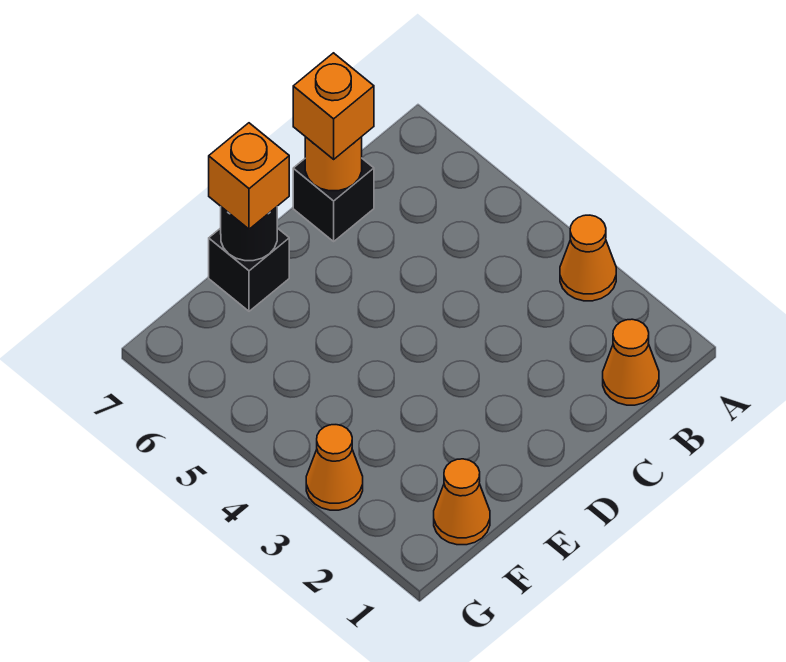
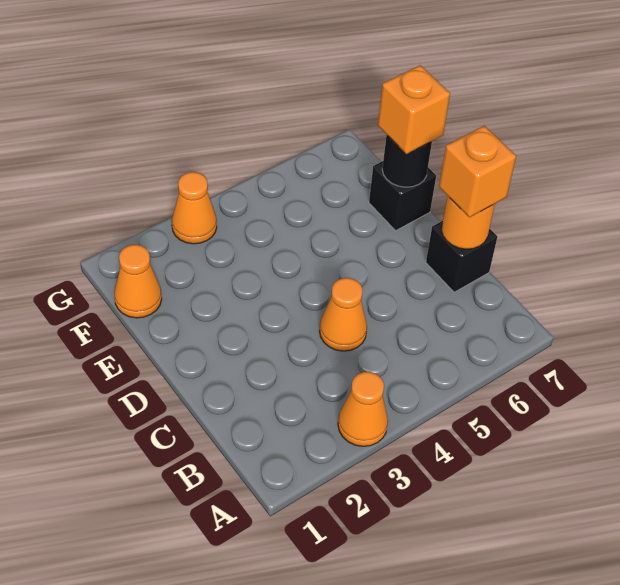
orange 1x1 cone [603,319,659,405] -> orange 1x1 cone moved to [320,278,367,351]

